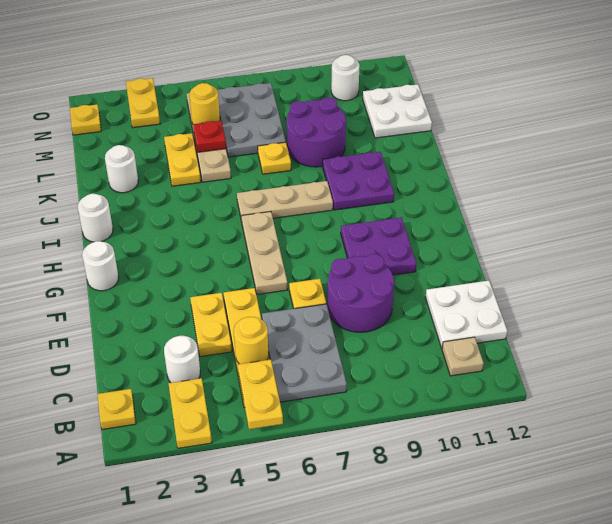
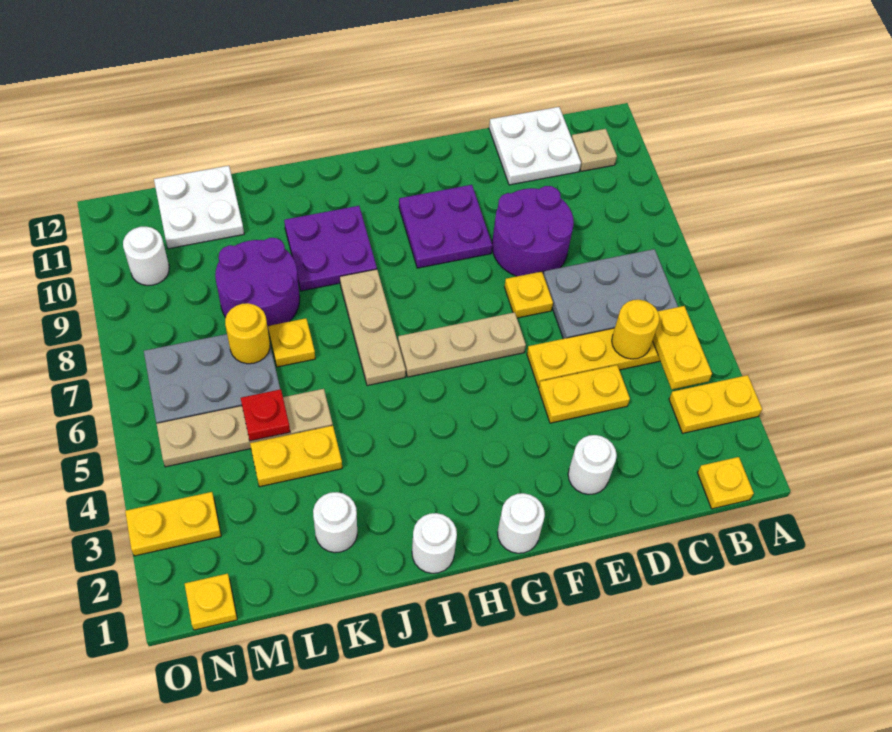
yellow 1x2 plate [238,359,283,429] -> yellow 1x2 plate turned to [653,306,712,389]
white 1x1 round brick [164,336,200,383] -> white 1x1 round brick moved to [568,435,617,494]
yellow 1x1 round brick [189,83,220,124] -> yellow 1x1 round brick moved to [225,303,270,364]

